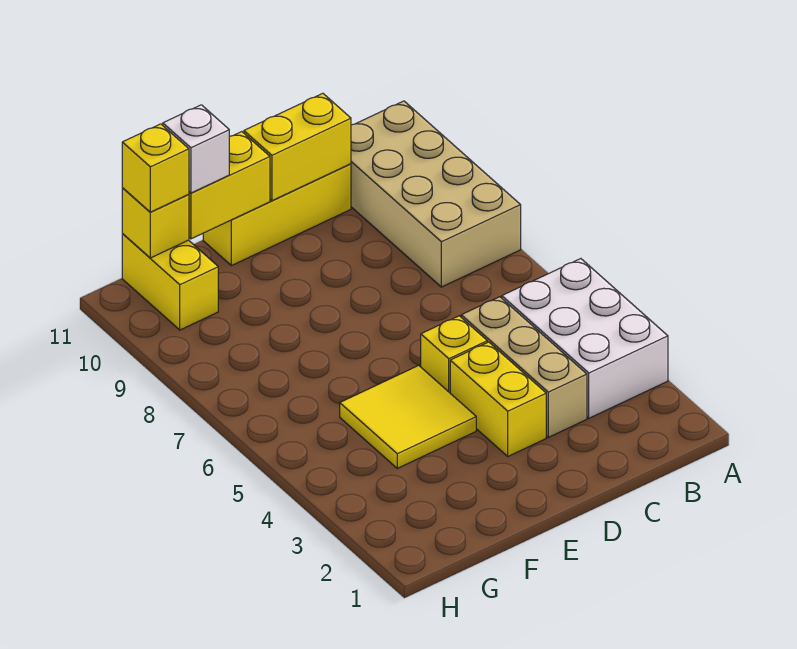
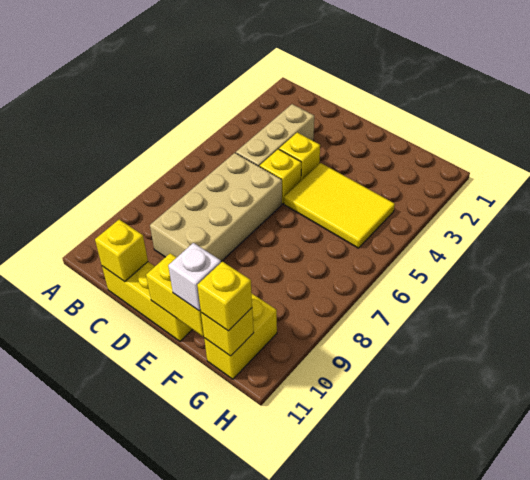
white 2x3 brick [502,259,668,418] -> none
tan 2x4 brick [351,101,521,287] -> tan 2x4 brick moved to [150,153,282,261]
yellow 1x2 brick [244,93,351,201] -> yellow 1x1 brick [95,220,148,282]
yellow 1x2 brick [450,342,546,456] -> yellow 1x1 brick [279,132,320,181]
yellow 2x2 tile [340,365,476,468] -> yellow 2x3 tile [284,163,395,248]

